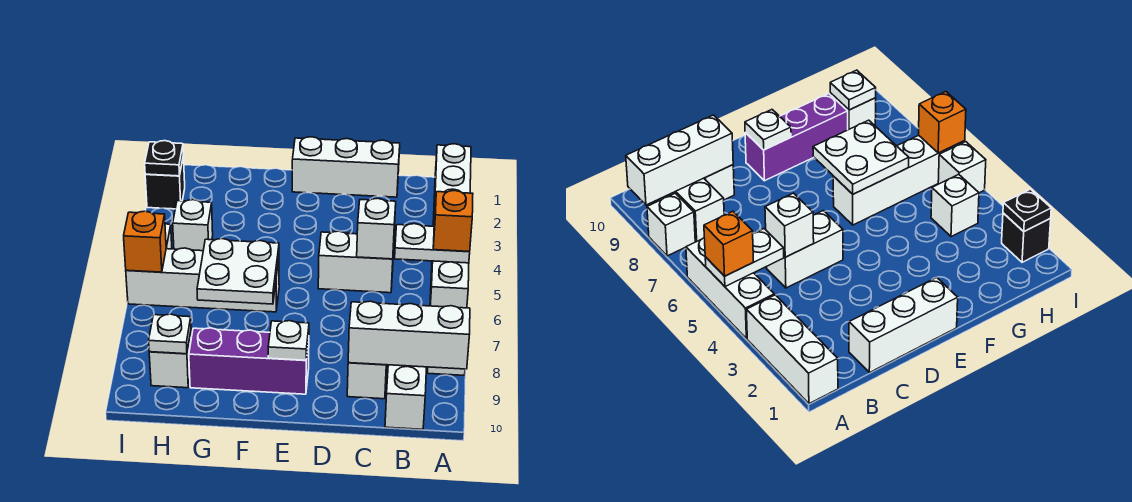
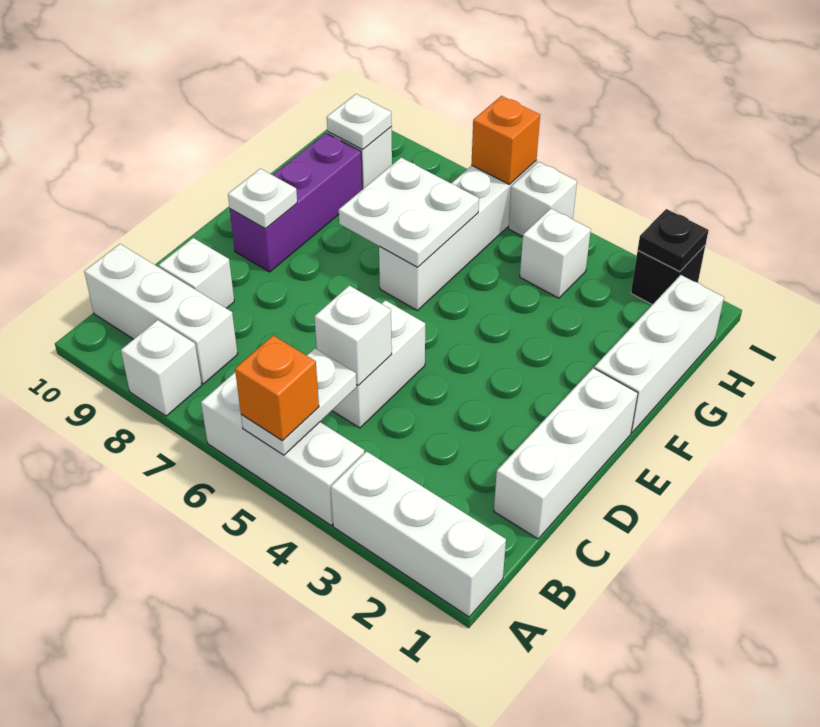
white 1x3 brick [348,301,470,369] -> white 1x3 brick moved to [594,275,724,433]

